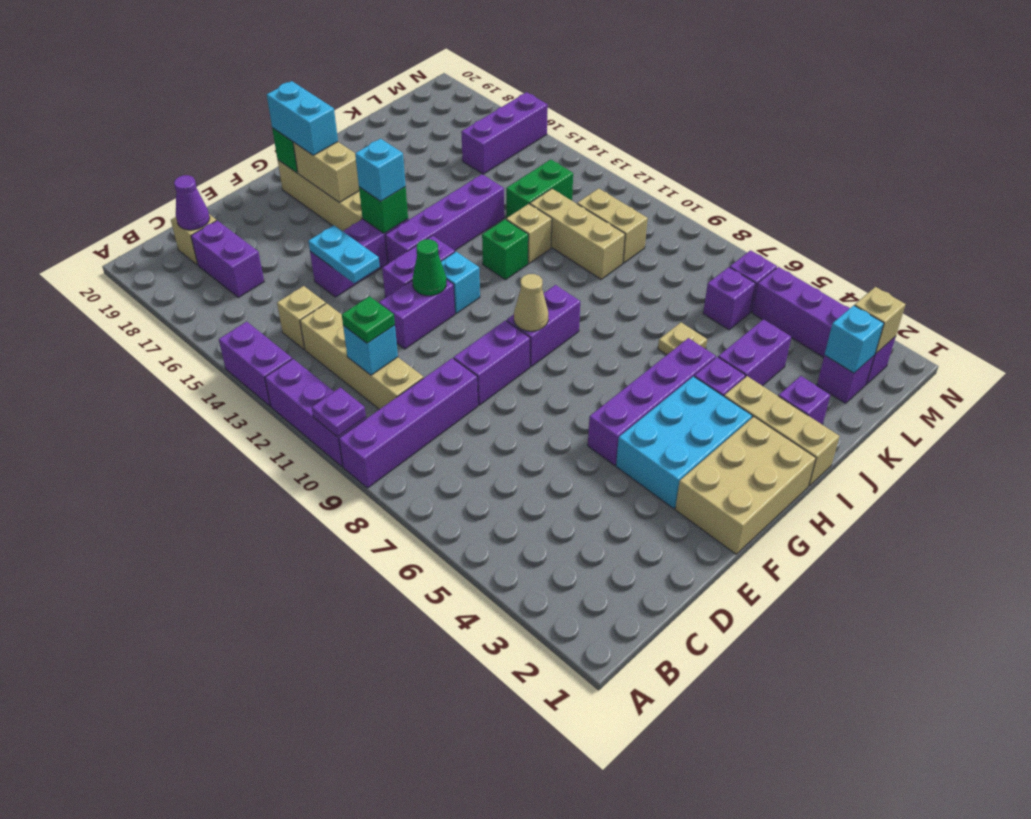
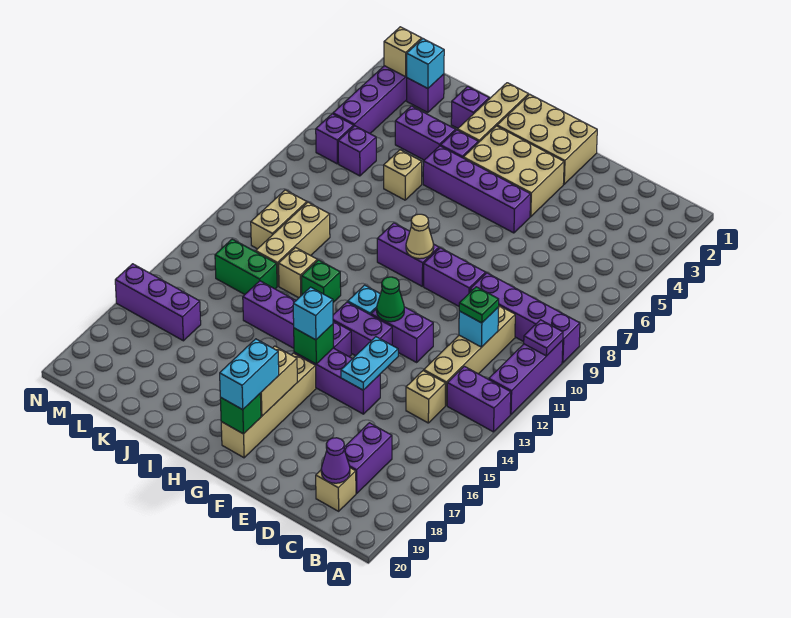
purple 1x2 brick [219,322,292,406] -> purple 1x2 brick turned to [447,366,511,432]
cyan 2x3 brick [616,376,752,509] -> tan 2x3 brick [463,126,564,217]
tan 1x1 plate [658,323,707,355] -> tan 1x1 brick [384,150,422,200]

